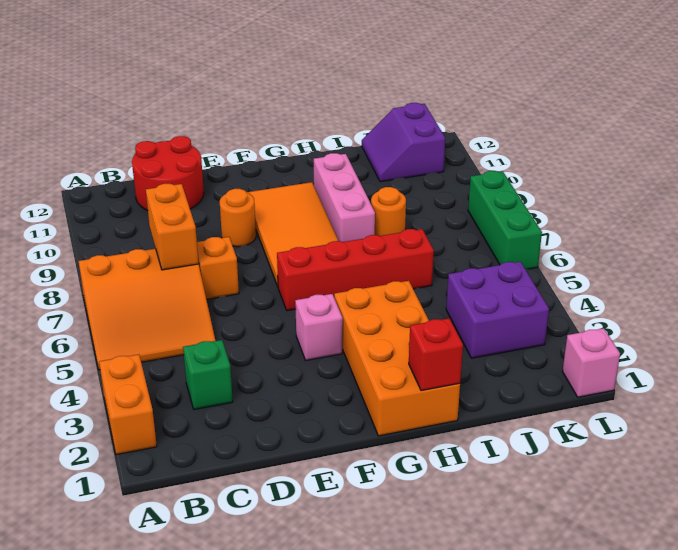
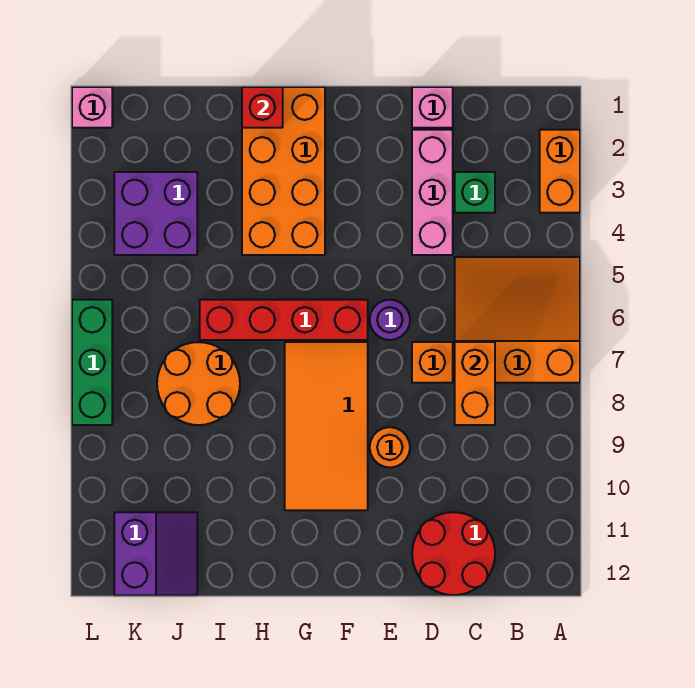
none -> purple 1x1 round brick [370,300,410,340]
pink 1x1 brick [295,294,343,360] -> pink 1x1 brick moved to [412,87,453,128]
pink 1x3 brick [314,153,375,242] -> pink 1x3 brick moved to [412,130,453,255]
orange 1x1 round brick [371,187,406,236] -> orange 2x2 round brick [157,342,240,425]

